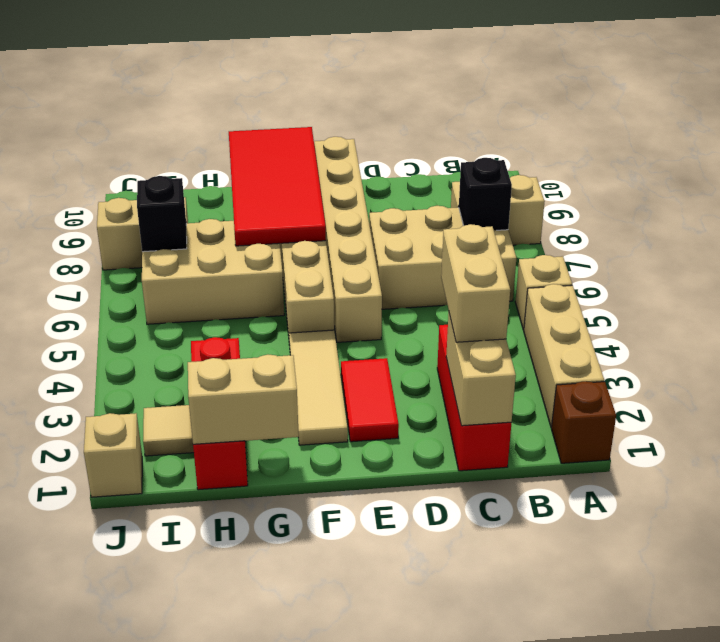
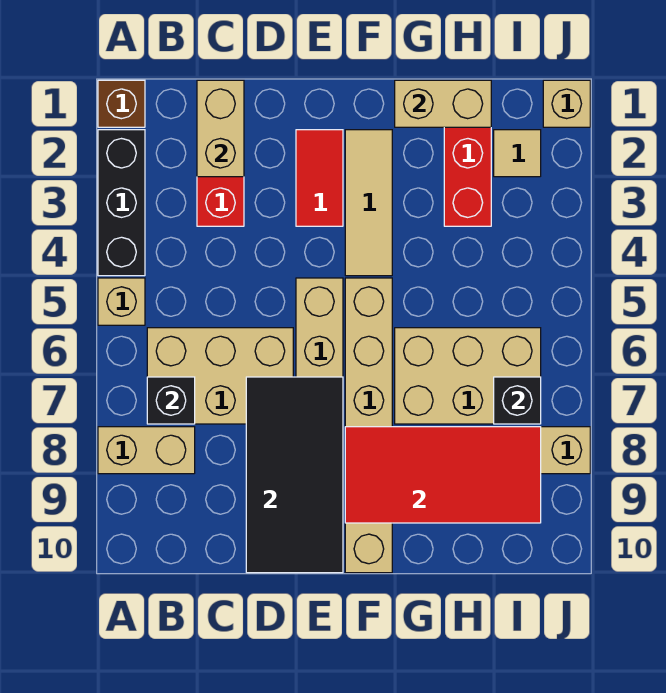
tan 1x3 brick [524,284,604,428] -> black 1x3 brick [98,130,145,276]
tan 1x2 brick [441,224,510,342] -> none
none -> black 2x4 tile [246,377,343,573]
red 2x4 tile [229,127,326,246] -> red 2x4 tile turned to [345,427,541,523]

